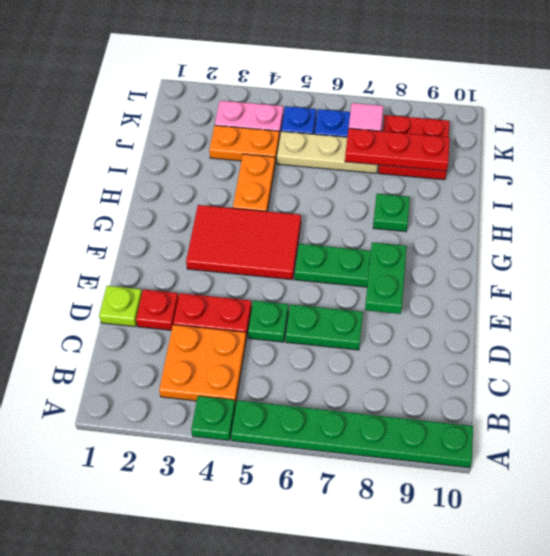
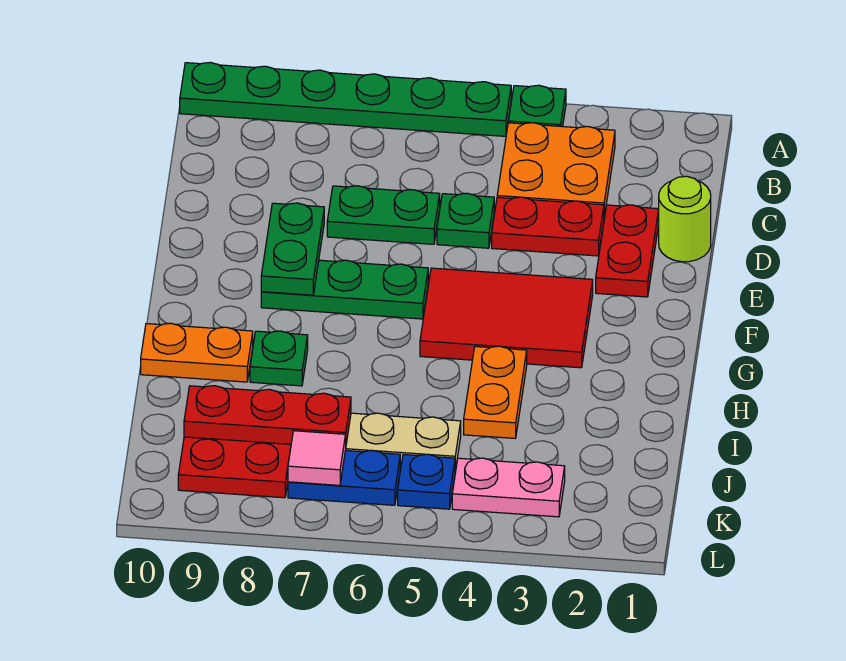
lime 1x1 plate [99,286,142,327] -> lime 1x1 round brick [659,176,711,262]
red 1x1 plate [136,289,178,330] -> red 1x2 plate [596,205,659,297]
orange 1x2 plate [209,125,279,163] -> orange 1x2 plate moved to [141,323,253,382]

